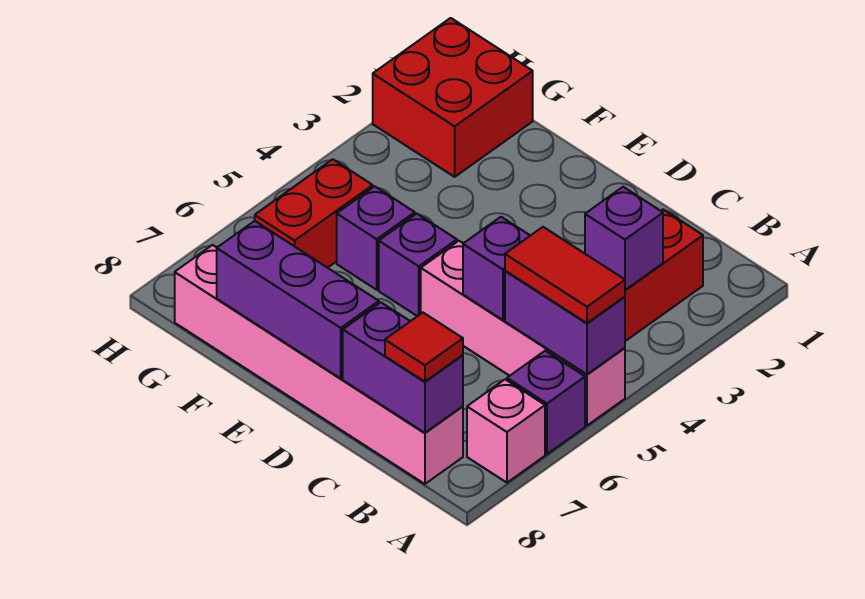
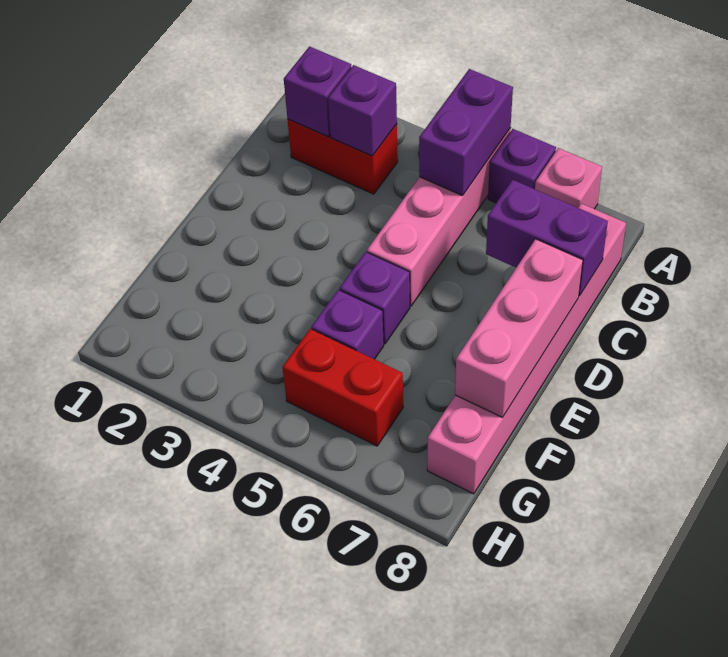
red 1x2 tile [505,227,625,323] -> none
purple 1x2 brick [343,303,463,433] -> purple 1x2 brick turned to [486,180,608,296]
red 1x1 tile [385,313,463,382] -> none
purple 1x1 brick [463,217,530,320] -> purple 1x1 brick moved to [284,47,351,137]
purple 1x3 brick [217,221,379,378] -> pink 1x3 brick [455,239,583,417]
red 2x2 brick [373,18,533,177] -> none

